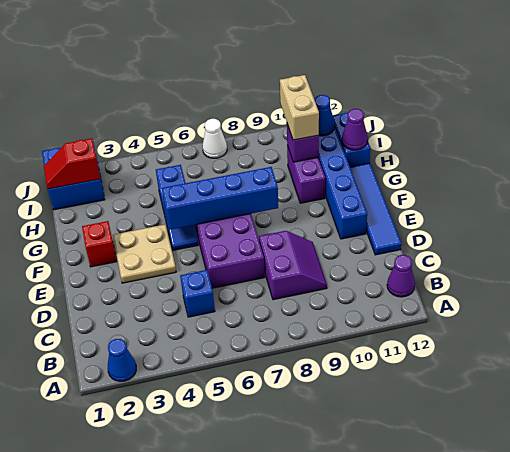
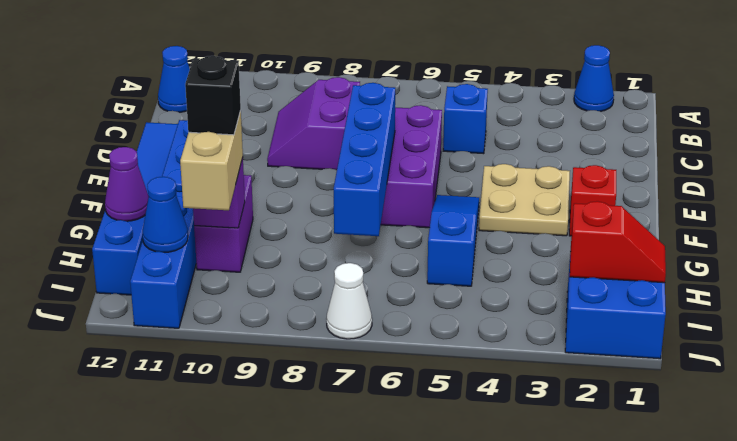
purple 1x1 cone [387,255,415,297] -> blue 1x1 cone [158,46,190,112]
blue 1x4 brick [162,167,278,230] -> blue 1x4 brick turned to [334,83,395,236]
none -> black 1x1 brick [185,56,241,135]

